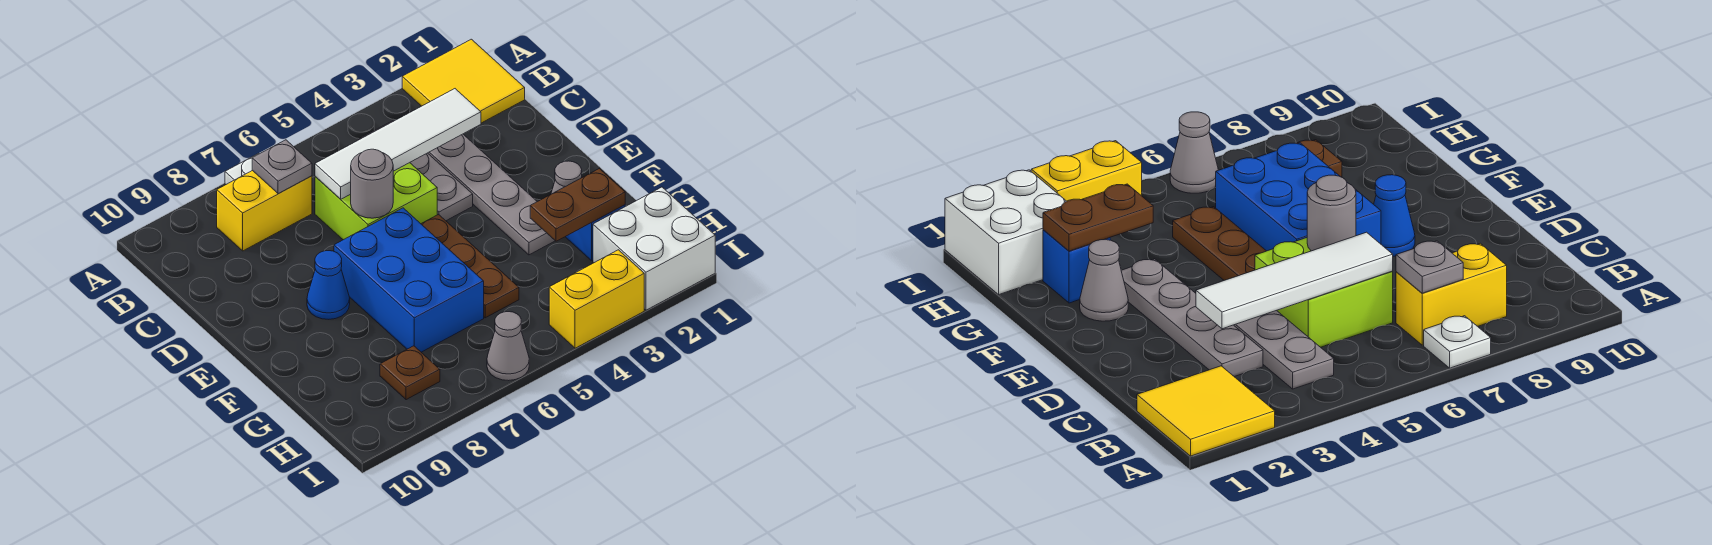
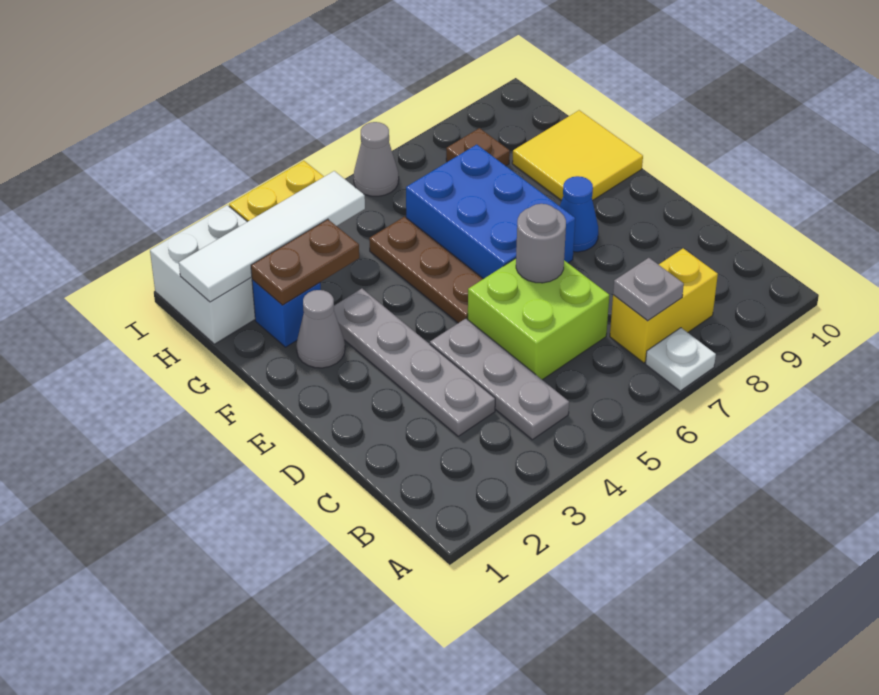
yellow 2x2 tile [402,39,525,123] -> yellow 2x2 tile moved to [512,110,643,201]
white 1x4 tile [315,89,481,199] -> white 1x4 tile moved to [179,171,365,302]

